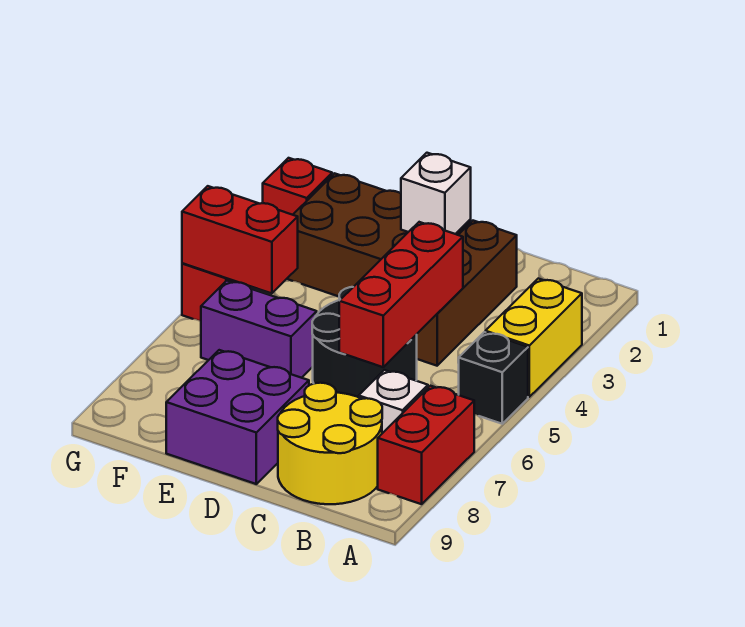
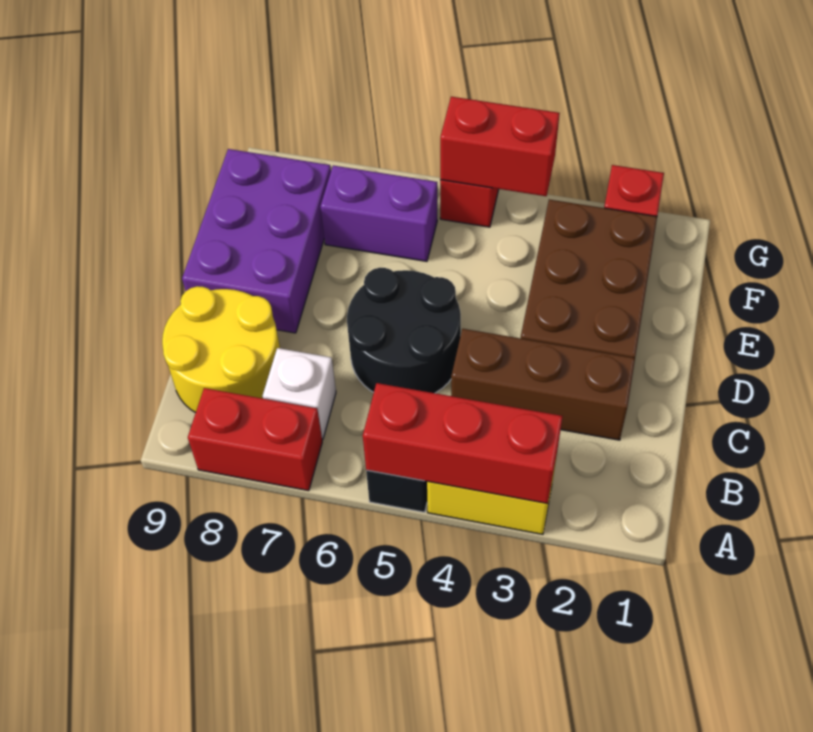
red 1x3 brick [339,222,463,367] -> red 1x3 brick moved to [363,383,563,504]
white 1x1 brick [401,153,471,234] -> none
purple 2x2 brick [166,350,309,484] -> purple 2x3 brick [182,149,331,333]
purple 1x2 brick [201,281,317,378] -> purple 1x2 brick turned to [320,165,437,261]
red 1x2 brick [182,186,298,293] -> red 1x2 brick turned to [440,97,560,196]

